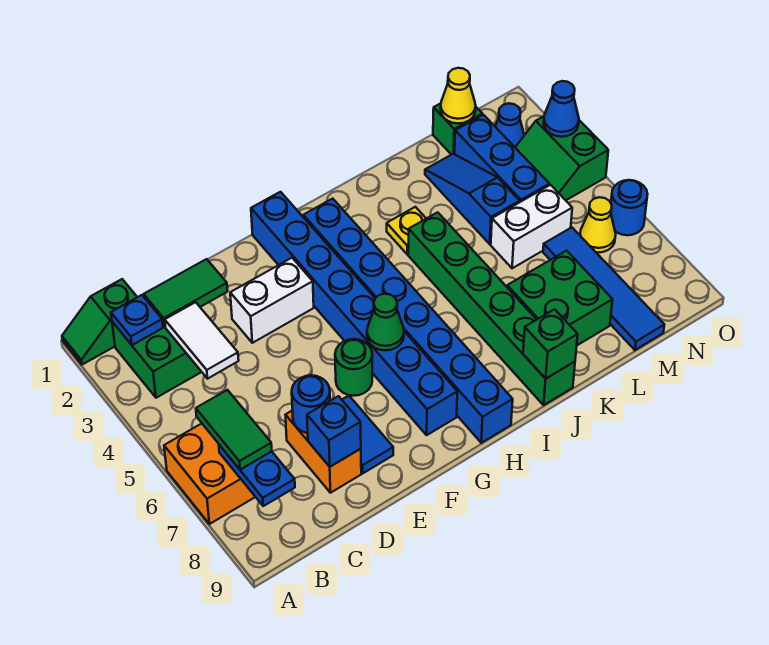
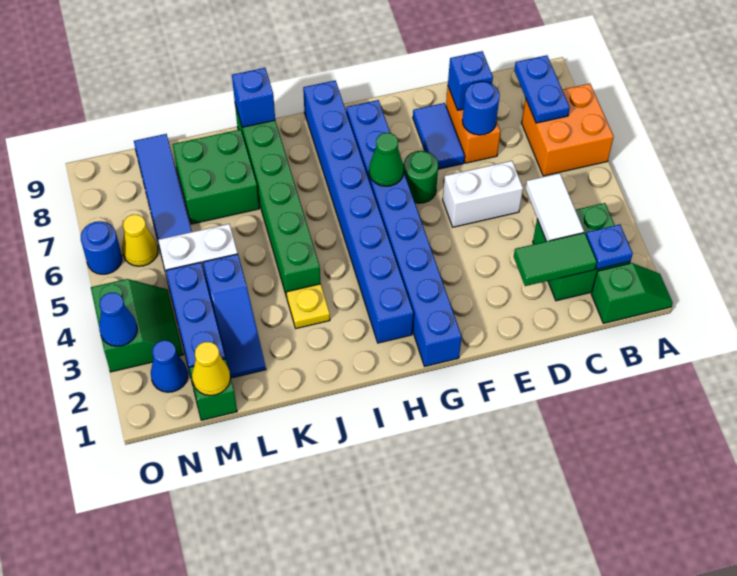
green 1x2 tile [196,390,272,470] -> none
white 1x2 brick [230,258,314,343] -> white 1x2 brick moved to [443,161,523,227]
green 1x1 brick [523,309,578,379] -> blue 1x1 brick [232,68,275,127]

